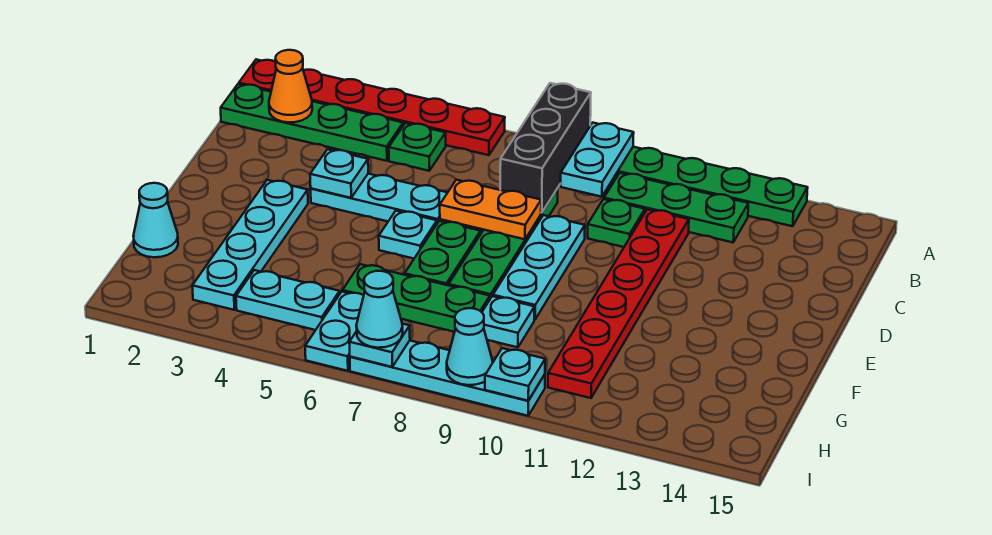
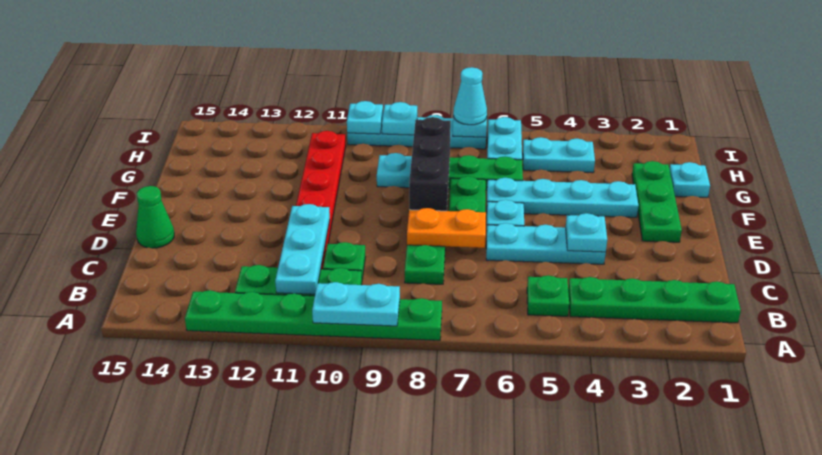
red 1x6 plate [239,59,505,155] -> none
black 1x3 brick [500,83,591,213] -> black 1x3 brick moved to [409,117,451,211]
cyan 1x2 plate [561,123,634,197] -> cyan 1x2 plate turned to [312,282,400,326]
orange 1x1 cone [269,50,312,122] -> none
cyan 1x3 plate [493,215,585,319] -> cyan 1x3 plate moved to [275,204,330,294]
none -> green 1x1 cone [136,186,174,248]
none -> green 1x3 plate [632,161,682,242]
cyan 1x4 plate [192,180,308,310] -> cyan 1x4 plate turned to [487,178,639,217]
cyan 1x1 cone [133,183,178,257] -> cyan 1x1 plate [670,162,710,198]
cyan 1x1 cone [447,308,493,385] -> cyan 1x1 plate [382,102,417,135]

